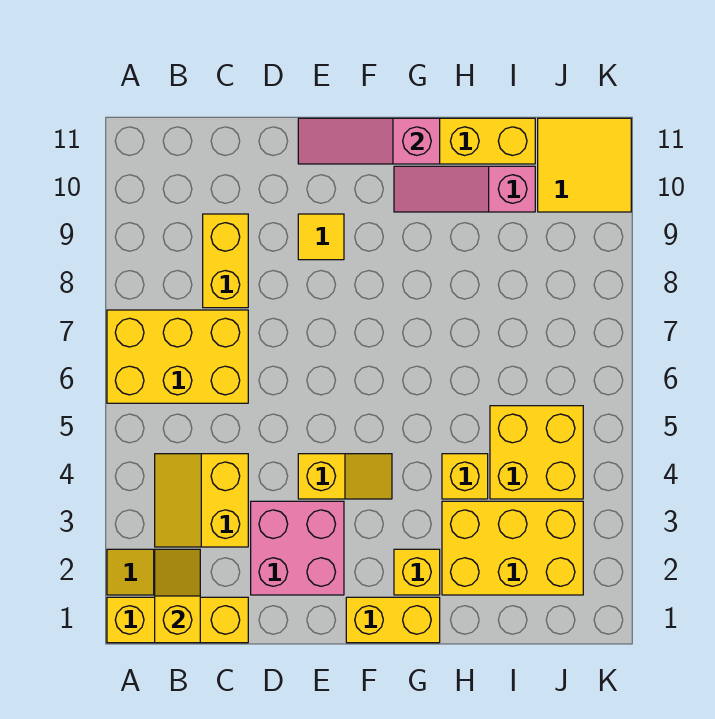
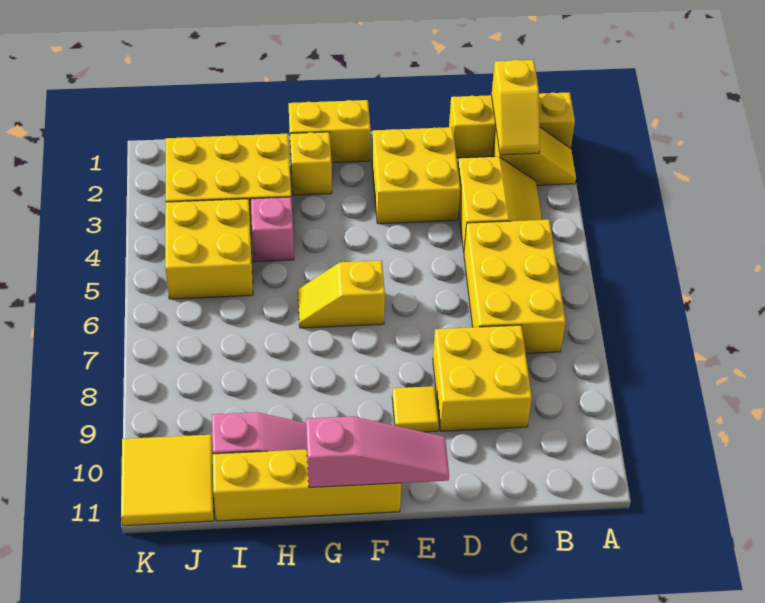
yellow 2x3 brick [107,310,248,403] -> yellow 2x3 brick turned to [464,220,566,353]
yellow 1x2 brick [203,214,248,308] -> yellow 2x2 brick [433,325,532,431]
pink 2x2 brick [251,501,344,595] -> yellow 2x2 brick [372,127,460,224]
yellow 1x2 slope [298,454,392,499] -> yellow 1x2 slope moved to [298,260,385,328]
yellow 1x1 brick [442,454,488,499] -> pink 1x1 brick [251,197,294,262]

